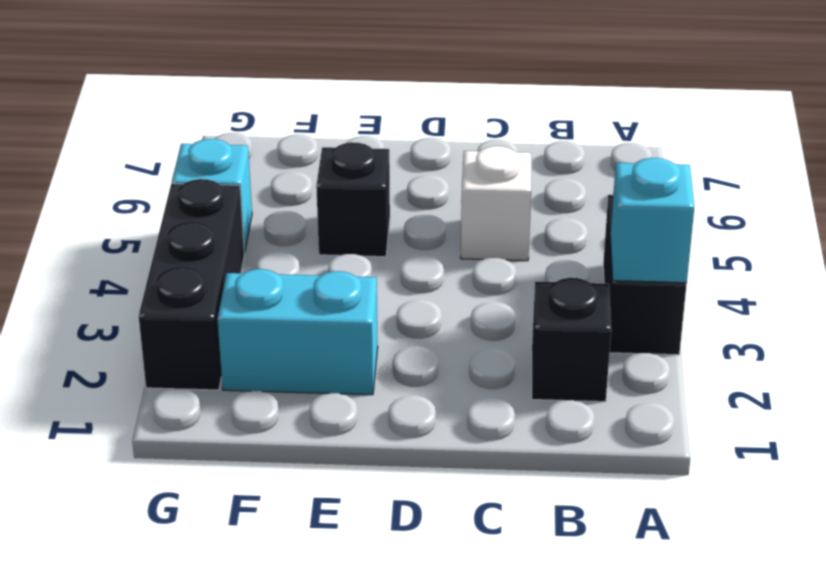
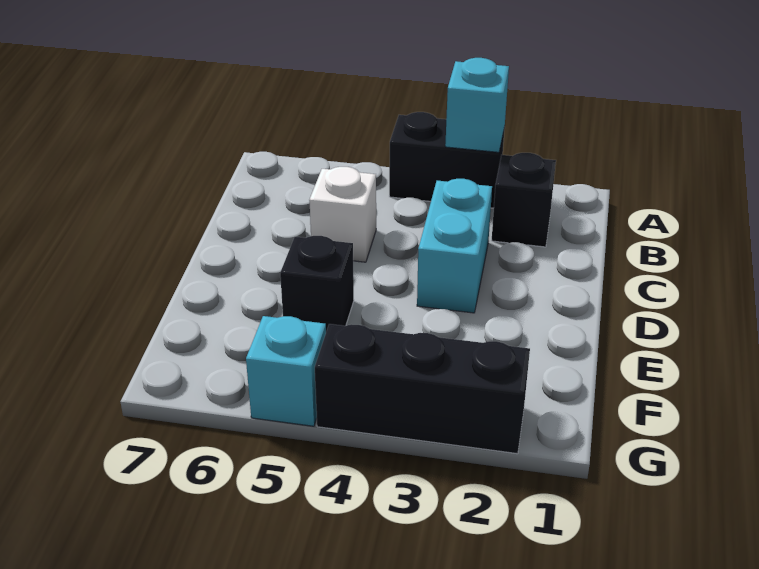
cyan 1x2 brick [217,269,378,395] -> cyan 1x2 brick moved to [417,179,492,313]

